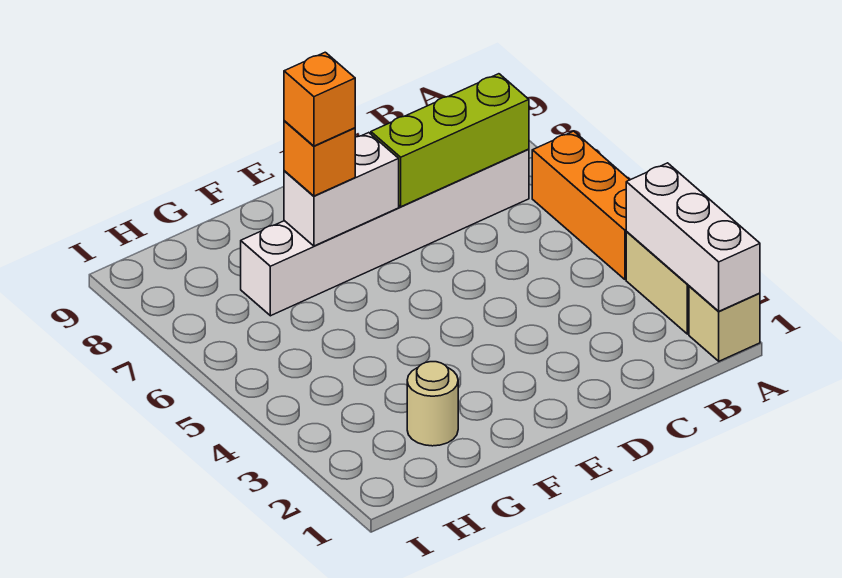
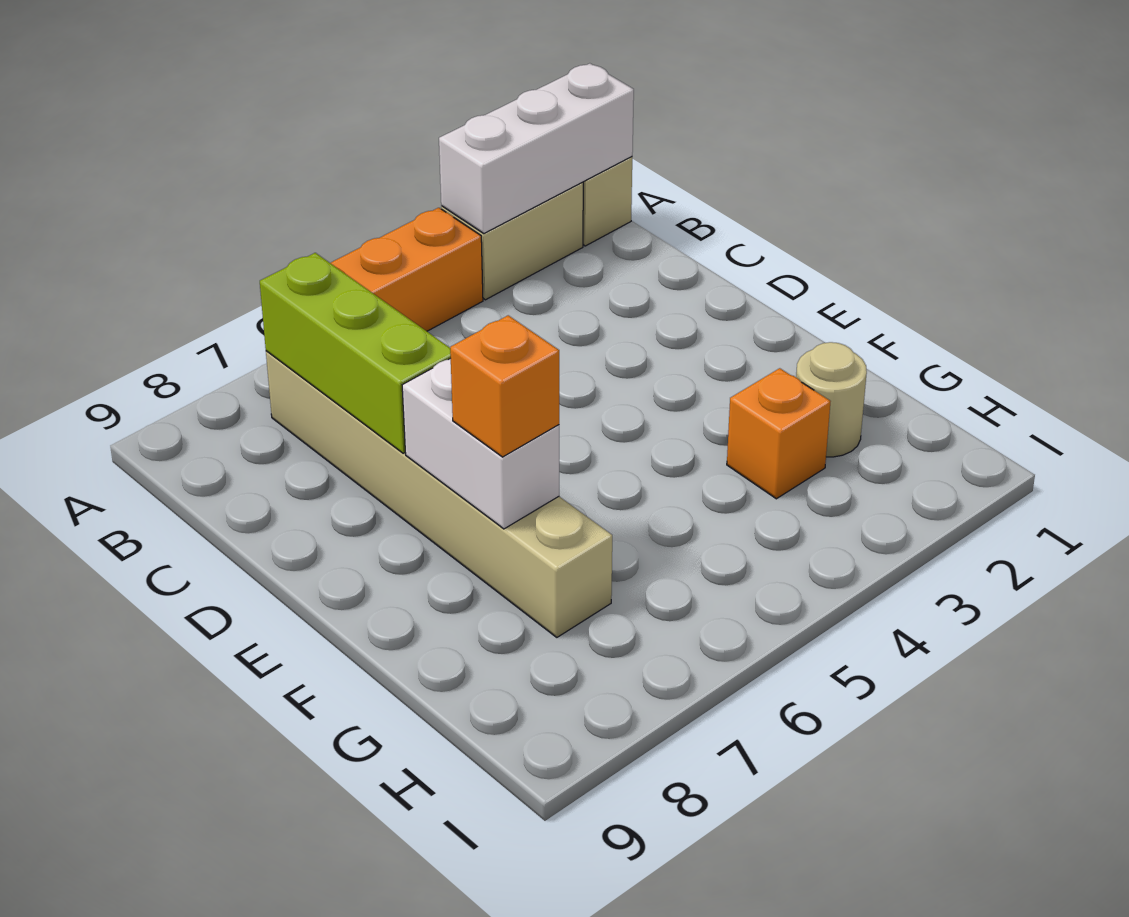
white 1x6 brick [241,149,529,316] -> tan 1x6 brick [266,351,612,637]
orange 1x1 brick [284,52,355,146] -> orange 1x1 brick moved to [727,368,831,499]

